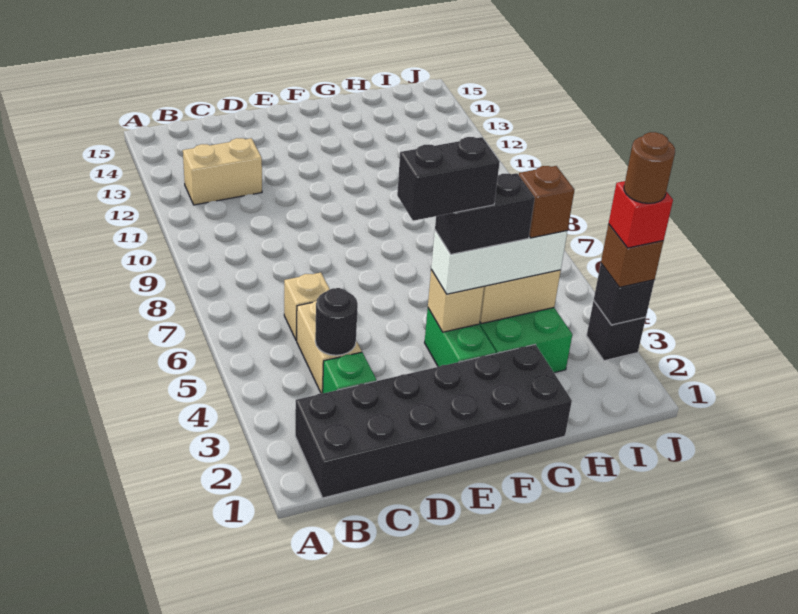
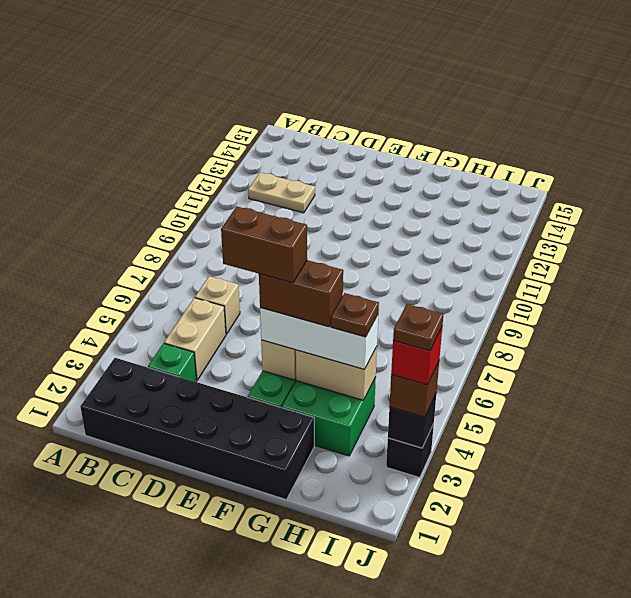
tan 1x2 brick [183,138,262,205] -> tan 1x2 plate [248,173,315,213]
black 1x1 round brick [315,288,358,355] -> none
black 1x2 brick [397,137,500,221] -> brown 1x2 brick [221,207,307,283]
black 1x2 brick [435,173,535,254] -> brown 1x2 brick [259,260,343,327]
brown 1x1 brick [519,166,574,238] -> brown 1x1 plate [331,293,379,337]
brown 1x1 round brick [624,132,675,203] -> brown 1x1 plate [393,304,443,351]

